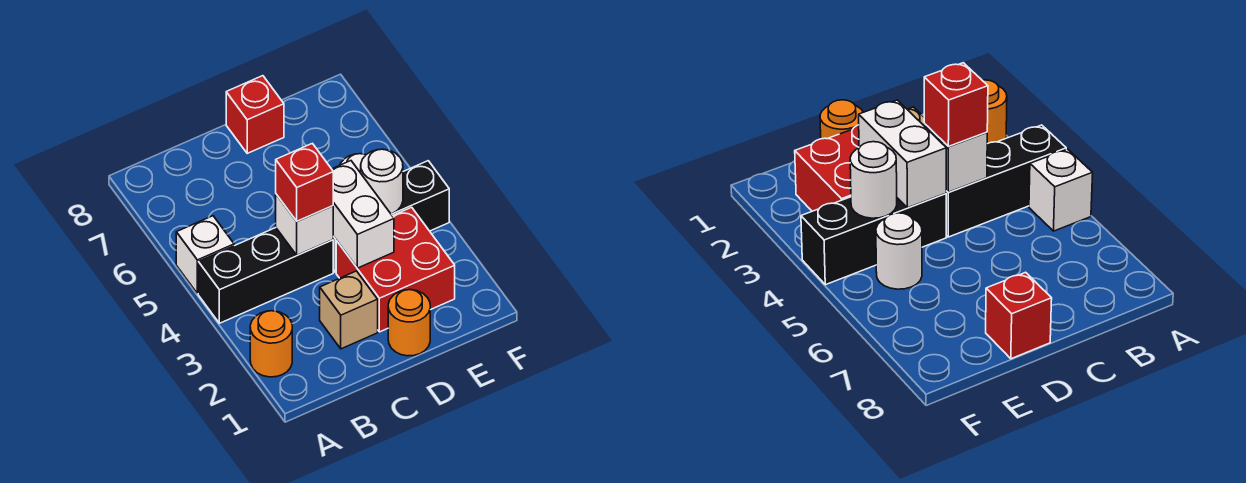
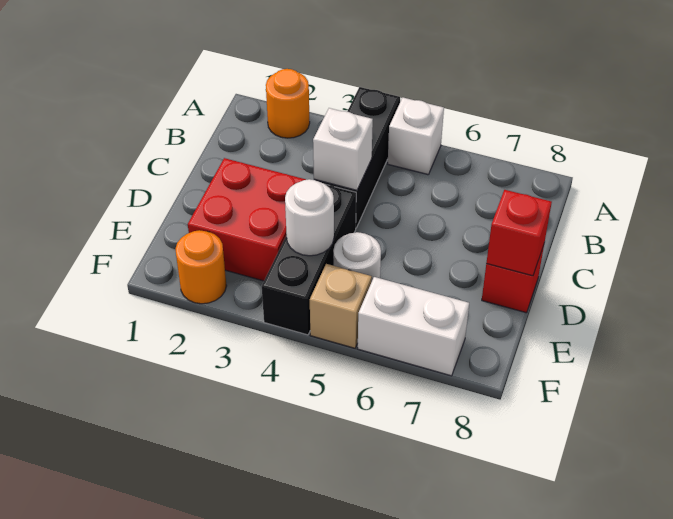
tan 1x1 brick [320,271,378,349] -> tan 1x1 brick moved to [310,264,372,348]
red 1x1 brick [276,143,333,221] -> red 1x1 brick moved to [486,190,552,276]
orange 1x1 round brick [388,290,430,356] -> orange 1x1 round brick moved to [176,230,227,304]
white 1x2 brick [332,161,394,268] -> white 1x2 brick moved to [358,277,469,376]

